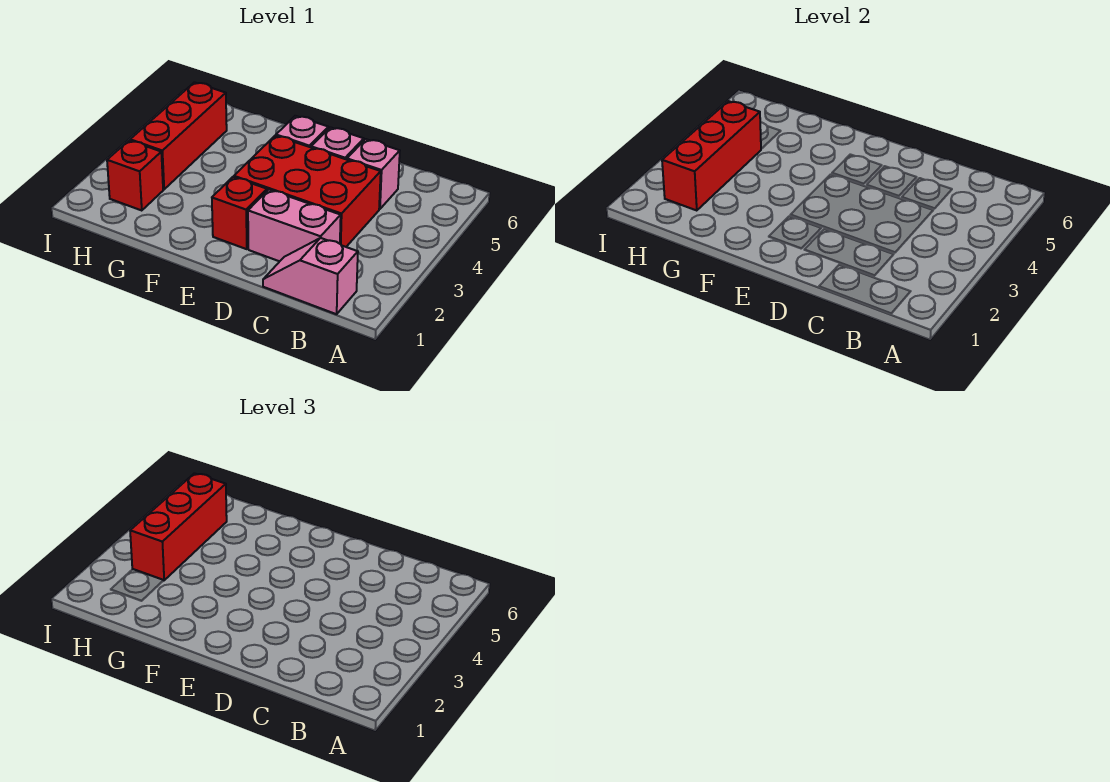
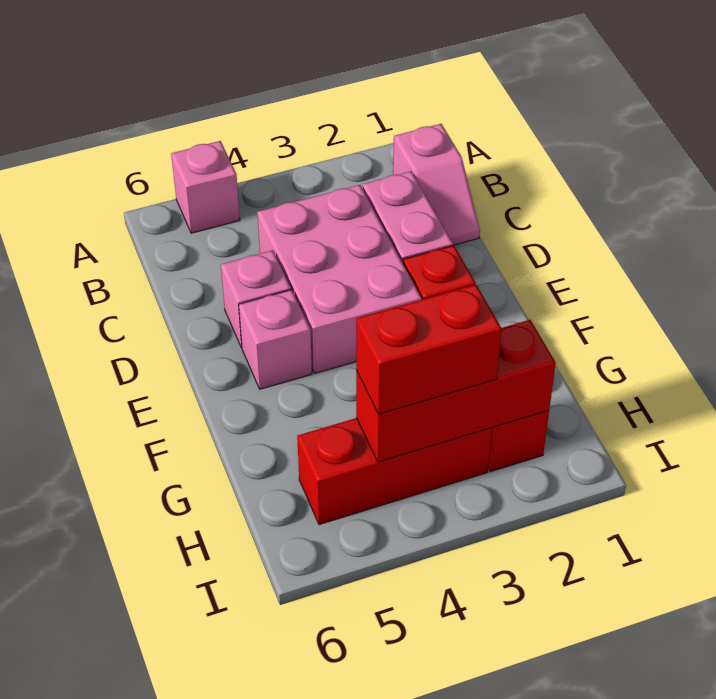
red 2x3 brick [234,136,381,247] -> pink 2x3 brick [257,185,421,373]
pink 1x1 brick [347,139,400,209] -> pink 1x1 brick moved to [171,141,240,233]
red 1x3 brick [130,473,227,580] -> red 1x2 brick [356,285,502,414]

